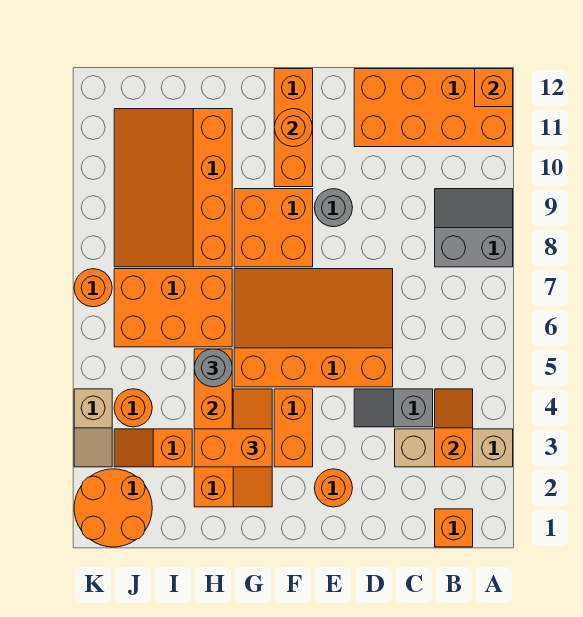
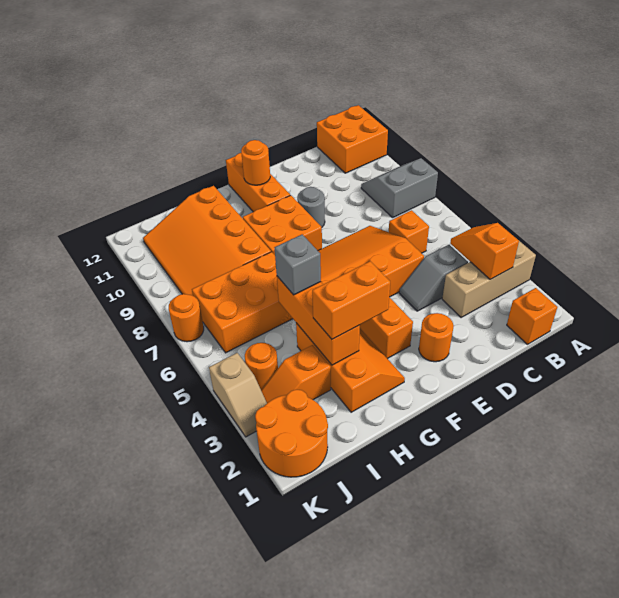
orange 2x4 brick [354,69,513,147] -> orange 2x2 brick [317,105,388,173]
orange 1x1 brick [475,69,513,107] -> orange 1x1 brick moved to [389,210,429,253]
grey 1x1 round brick [194,349,232,387] -> grey 1x1 brick [275,234,321,295]

